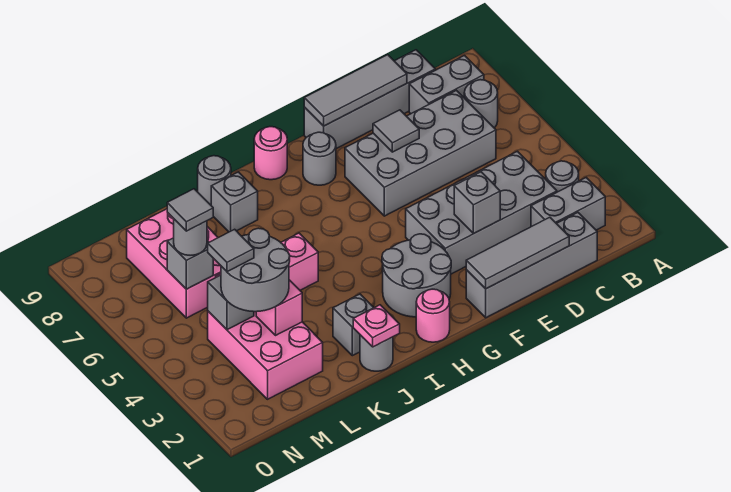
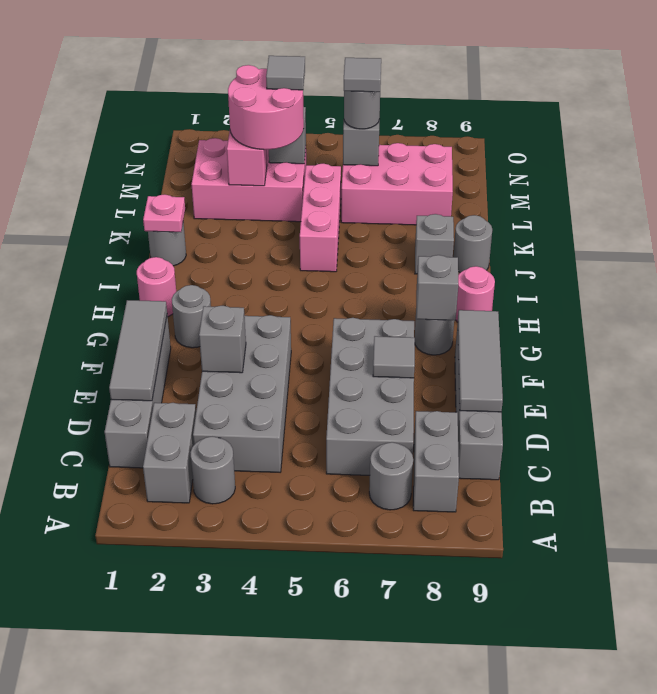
grey 2x2 round brick [382,234,451,317] -> grey 1x1 round brick [172,285,211,348]
grey 1x1 brick [333,294,374,356] -> grey 1x1 brick moved to [416,255,458,320]
grey 2x2 round brick [221,228,290,312] -> pink 2x2 round brick [228,65,304,150]

